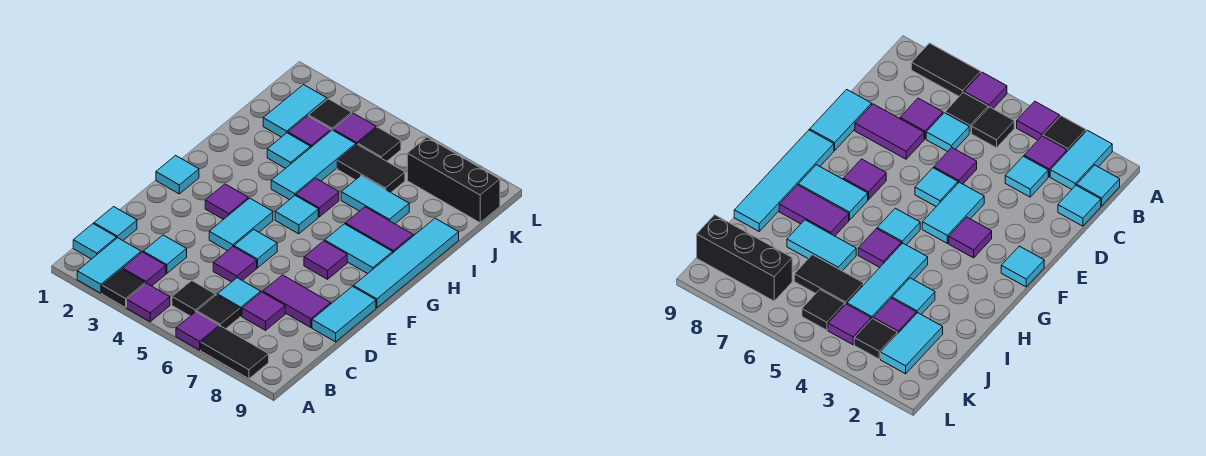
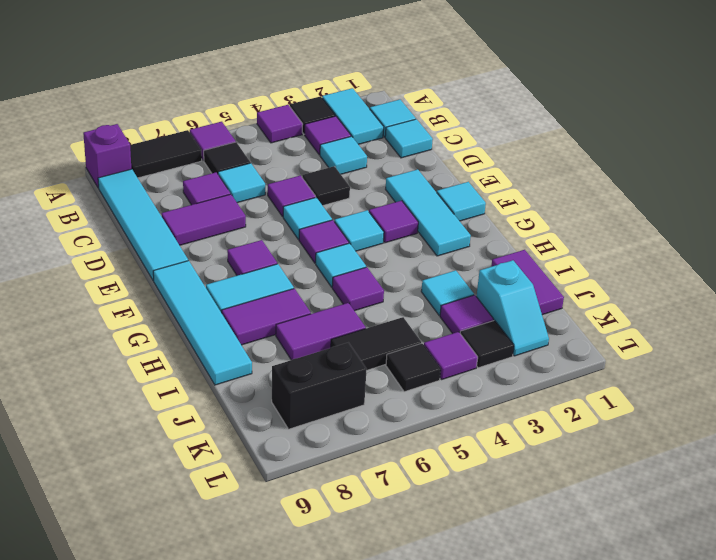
none -> purple 1x1 brick [83,124,131,188]
black 1x1 tile [172,281,215,316] -> black 1x1 tile moved to [302,166,350,206]
cyan 1x2 tile [312,286,376,342] -> cyan 1x4 tile [98,169,188,281]
cyan 1x2 tile [209,198,273,251] -> cyan 1x1 tile [334,210,384,251]
none -> purple 1x1 tile [299,220,349,263]
cyan 1x3 tile [271,130,356,200] -> cyan 1x3 tile moved to [386,169,471,256]
none -> purple 1x2 tile [491,250,564,315]
cyan 1x2 tile [341,176,409,224] -> purple 1x2 tile [276,303,366,360]
cyan 1x2 tile [263,85,327,137] -> cyan 1x2 slope [476,260,549,356]
black 1x3 brick [407,137,500,223] -> black 1x2 brick [272,343,367,429]

